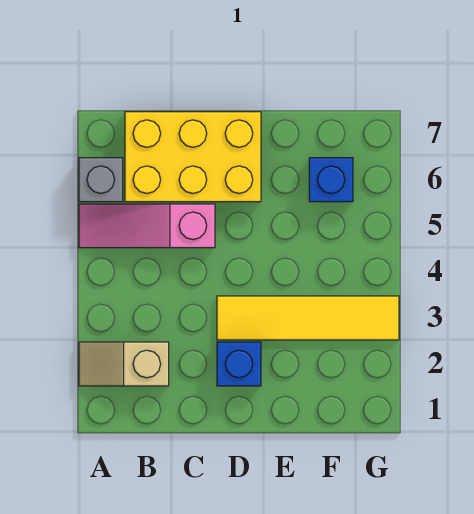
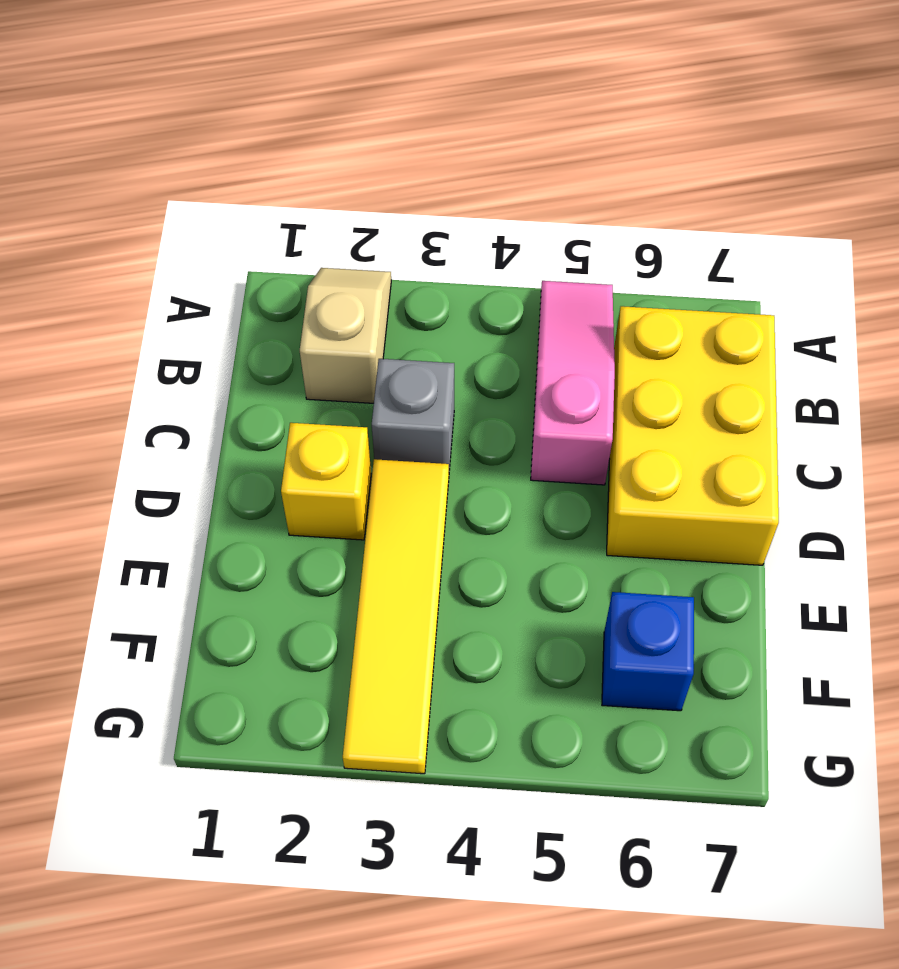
grey 1x1 brick [79,158,123,202] -> grey 1x1 brick moved to [372,359,454,470]
blue 1x1 brick [217,342,261,386] -> yellow 1x1 brick [281,423,371,540]

